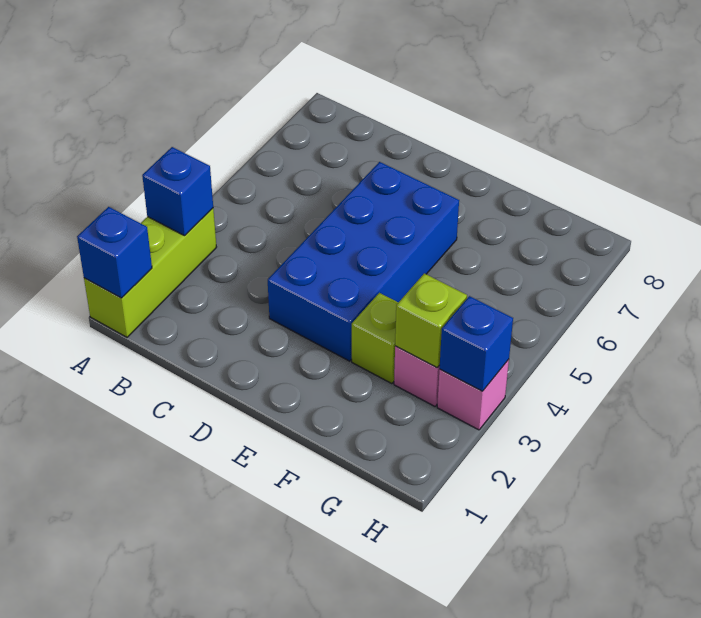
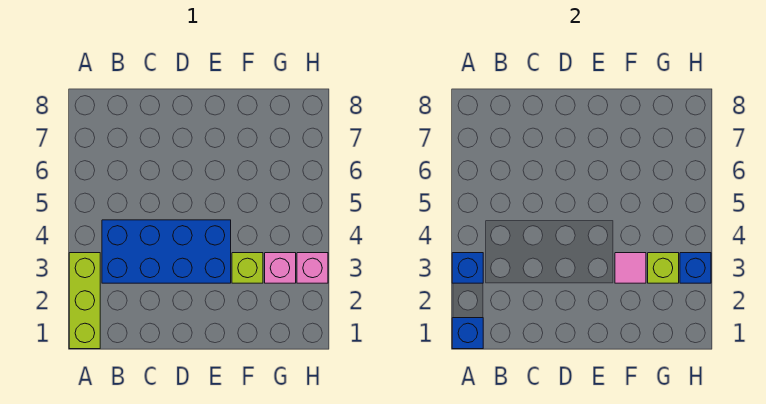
blue 2x4 brick [268,162,459,361] -> blue 2x4 brick turned to [102,220,231,283]
none -> pink 1x1 tile [615,253,646,283]

